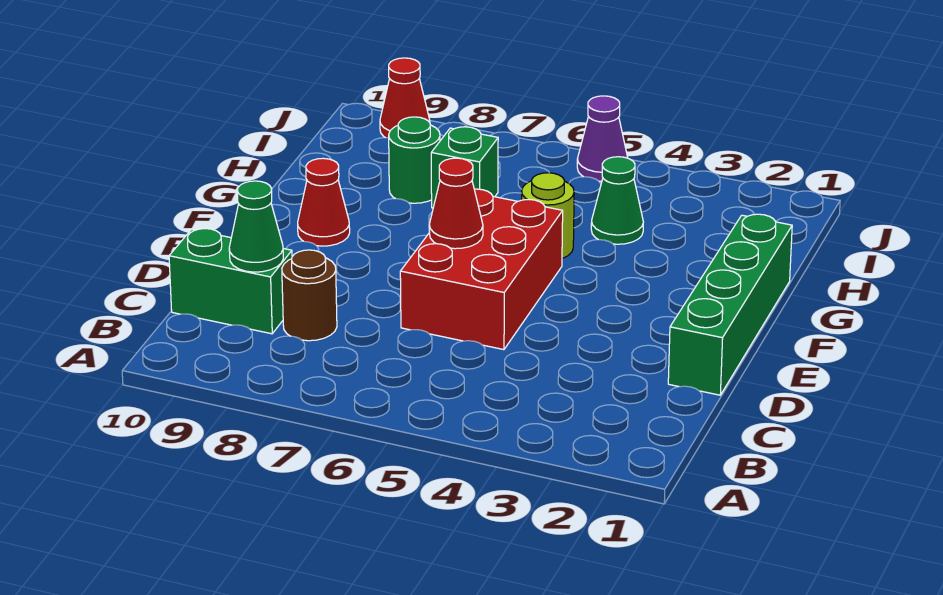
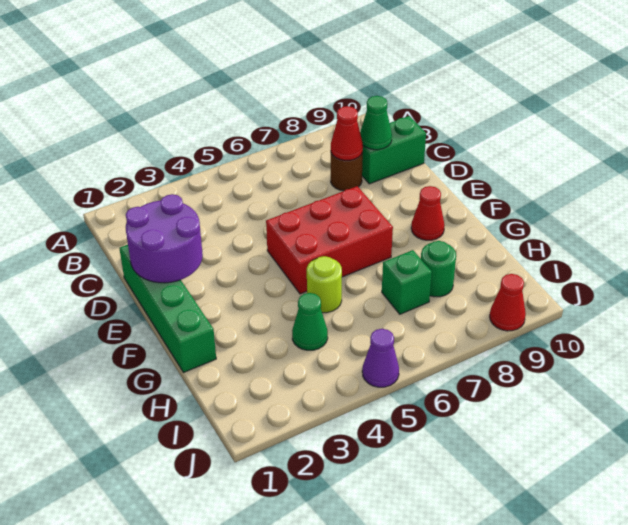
none -> purple 2x2 round brick [126,194,203,283]
red 2x3 brick [400,189,563,350] -> red 2x3 brick turned to [266,186,393,294]
red 1x1 cone [429,158,483,249] -> red 1x1 cone moved to [331,106,363,160]

